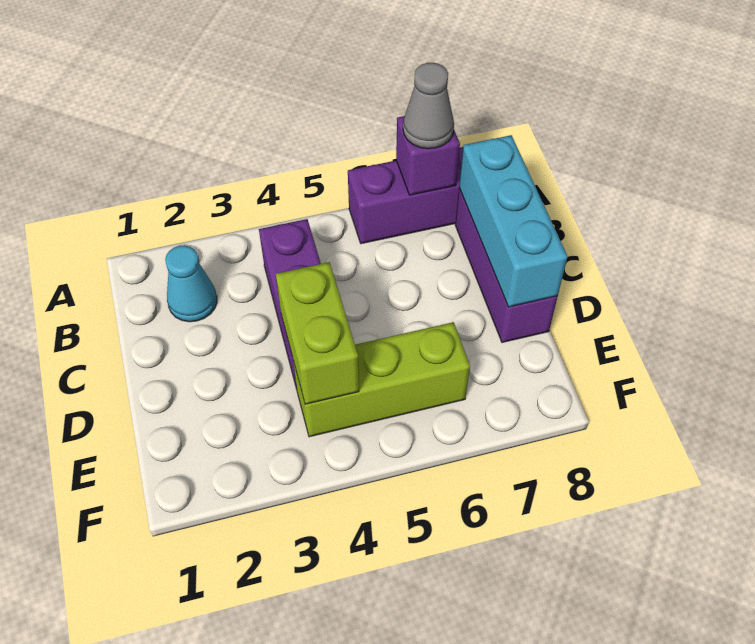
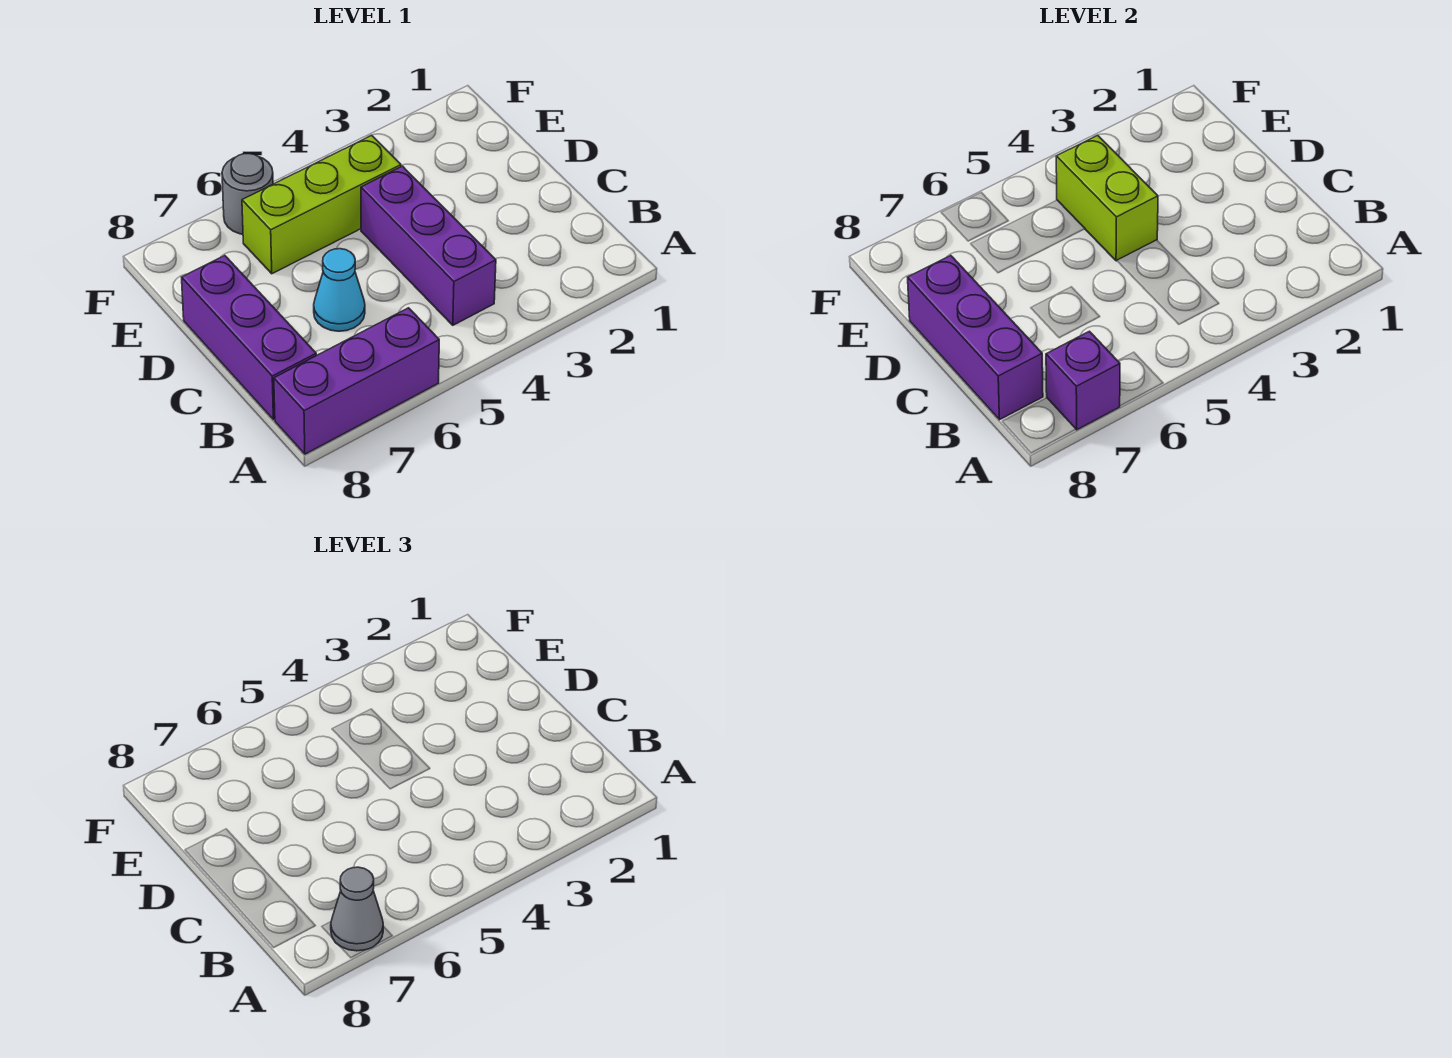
cyan 1x1 cone [165,245,217,322] -> cyan 1x1 cone moved to [314,249,365,331]
cyan 1x3 brick [459,135,568,307] -> purple 1x3 brick [908,255,1043,420]
none -> grey 1x1 round brick [222,154,273,234]

